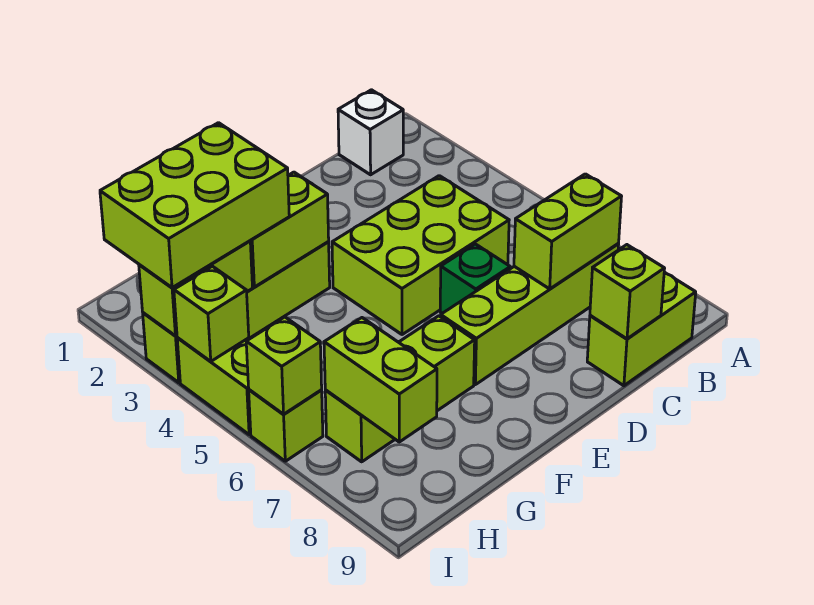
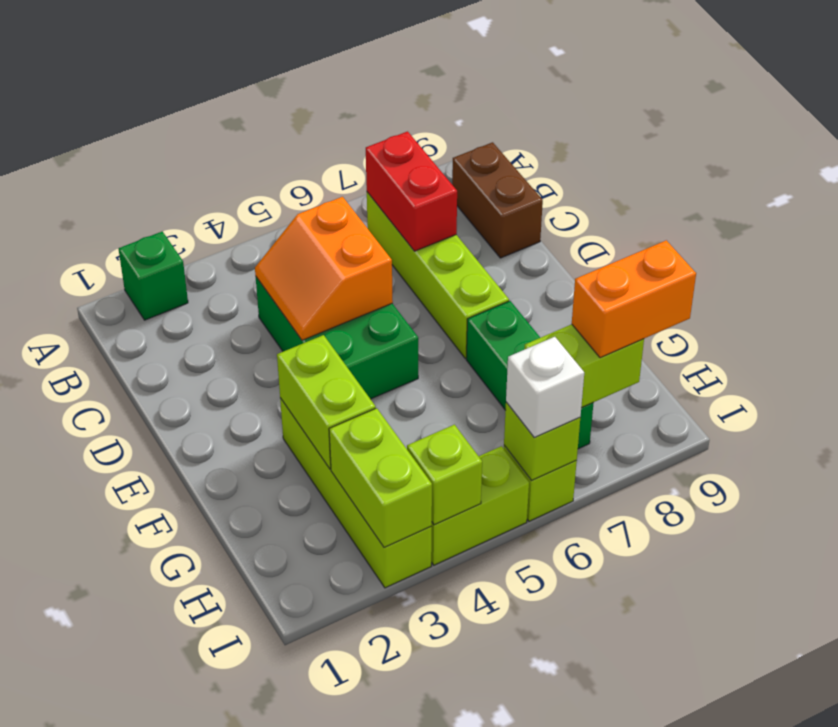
white 1x1 brick [338,90,403,175] -> white 1x1 brick moved to [506,337,584,437]
lime 1x2 brick [514,174,622,289] -> red 1x2 brick [366,131,457,251]
lime 1x2 brick [587,272,696,386] -> brown 1x2 brick [452,142,543,258]
lime 2x3 brick [332,176,509,335] -> green 2x3 brick [256,277,418,399]
none -> orange 2x2 slope [255,197,393,340]
lime 1x1 brick [590,245,665,339] -> none
green 1x1 brick [440,244,510,313] -> green 1x1 brick moved to [119,231,188,320]
lime 1x3 brick [325,316,475,462] -> green 1x3 brick [466,301,593,449]
lime 2x3 brick [100,123,289,288] -> none
none -> orange 1x2 brick [572,240,696,358]

